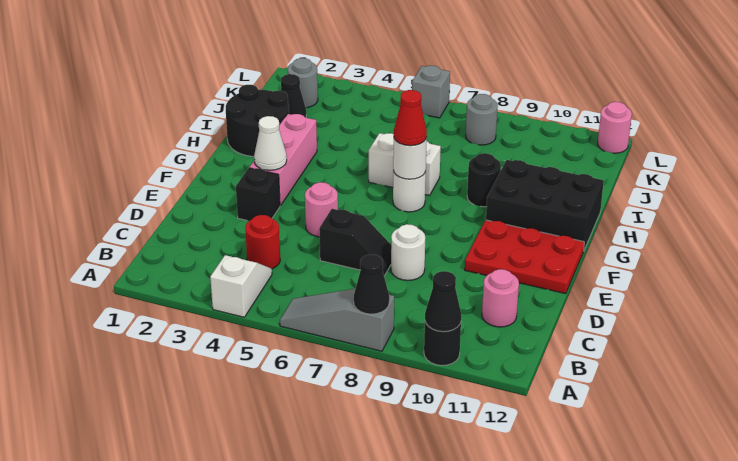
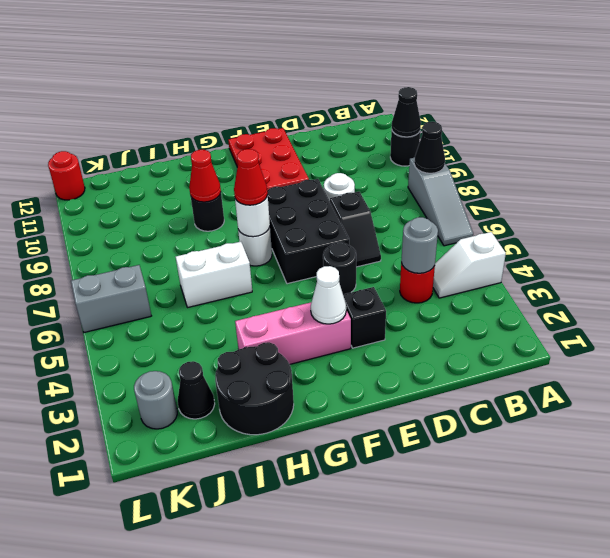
pink 1x1 round brick [482,269,519,327] -> none
black 1x2 slope [319,209,391,276] -> black 1x2 slope turned to [330,192,381,267]
pink 1x1 round brick [305,182,338,237] -> black 1x1 round brick [323,242,356,294]
black 2x3 brick [486,160,604,250] -> black 2x3 brick moved to [267,179,349,284]
white 1x2 brick [369,133,441,195] -> white 1x2 brick turned to [176,242,252,307]
none -> red 1x1 cone [189,150,221,202]
grey 1x1 round brick [466,94,498,145] -> grey 1x1 round brick moved to [401,217,438,273]
grey 1x1 brick [412,66,450,118] -> grey 1x2 brick [71,265,151,333]
pink 1x1 round brick [598,102,632,153] -> red 1x1 round brick [48,151,85,200]

